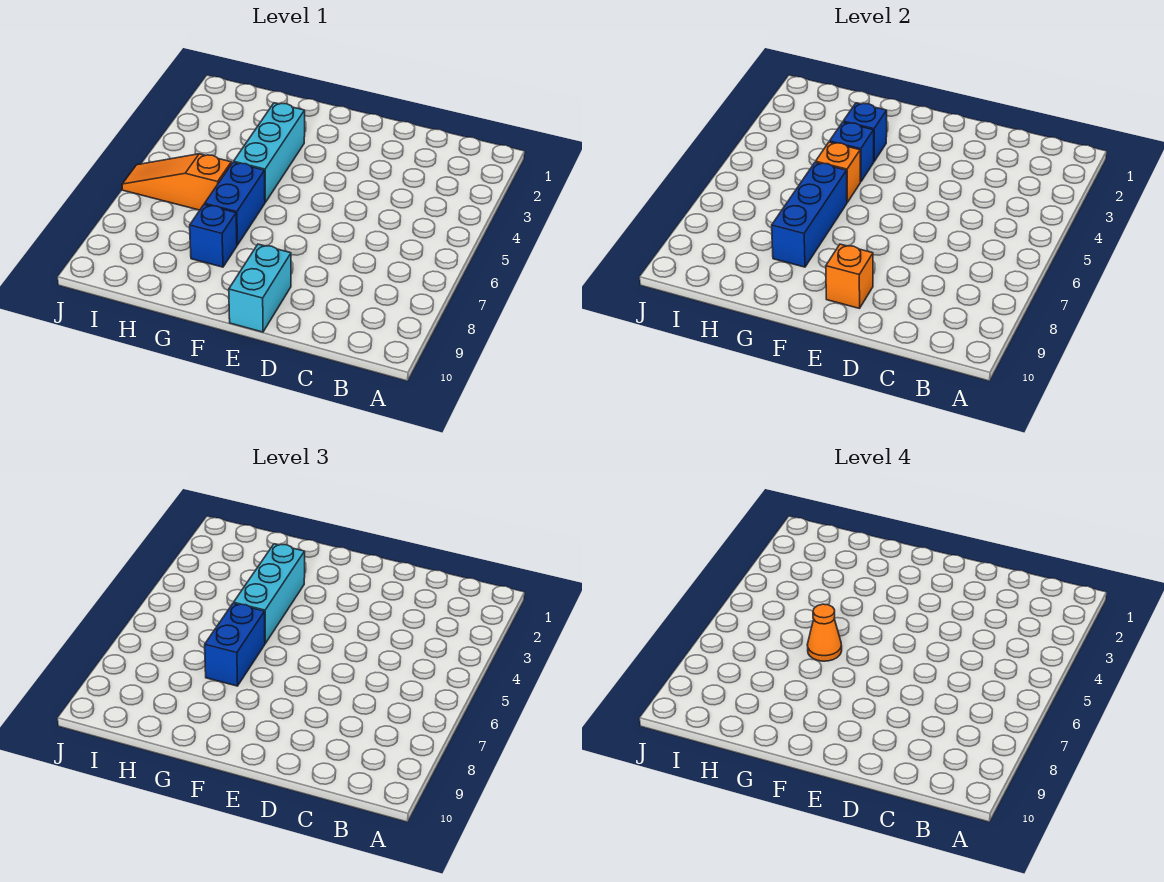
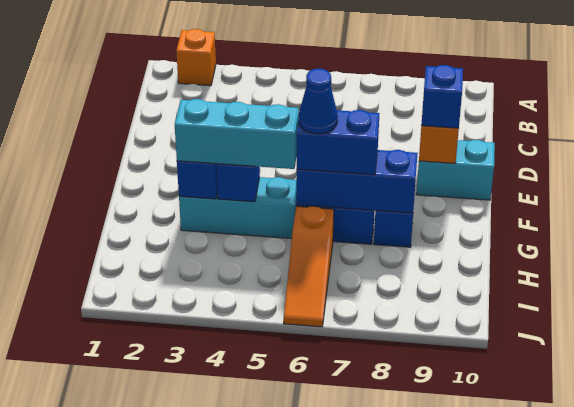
none -> blue 1x1 brick [421,65,463,128]
orange 1x1 brick [816,142,860,202] -> orange 1x1 brick moved to [176,29,216,86]
orange 1x1 cone [807,604,842,661] -> blue 1x1 cone [299,69,338,134]

